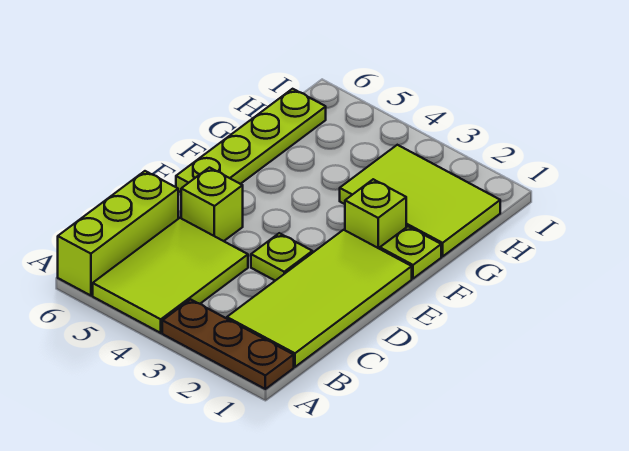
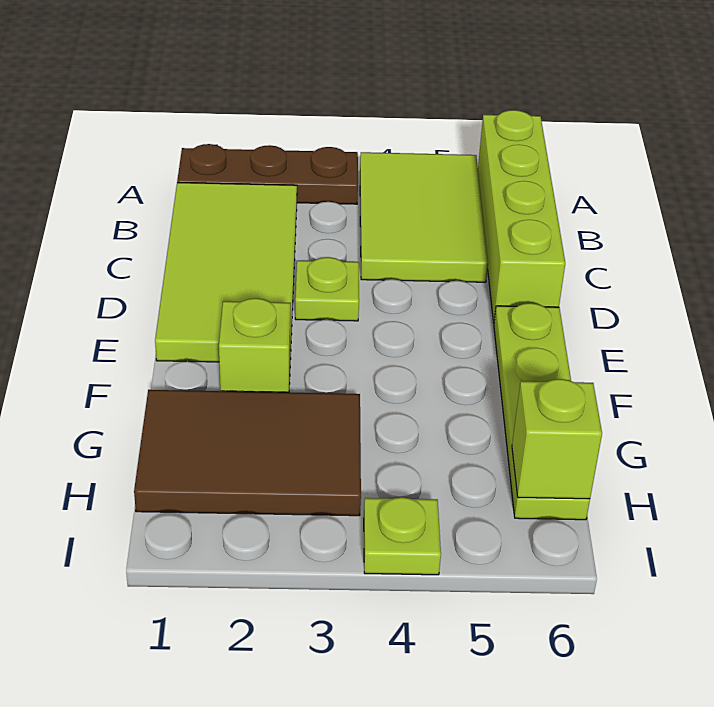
lime 1x3 brick [58,171,178,296] -> lime 1x4 brick [478,110,565,323]
lime 1x1 brick [181,168,243,241] -> lime 1x1 brick moved to [512,379,602,499]
lime 1x1 plate [380,227,441,279] -> lime 1x1 plate moved to [364,497,441,575]
lime 2x3 tile [340,145,500,256] -> brown 2x3 tile [134,390,361,516]

